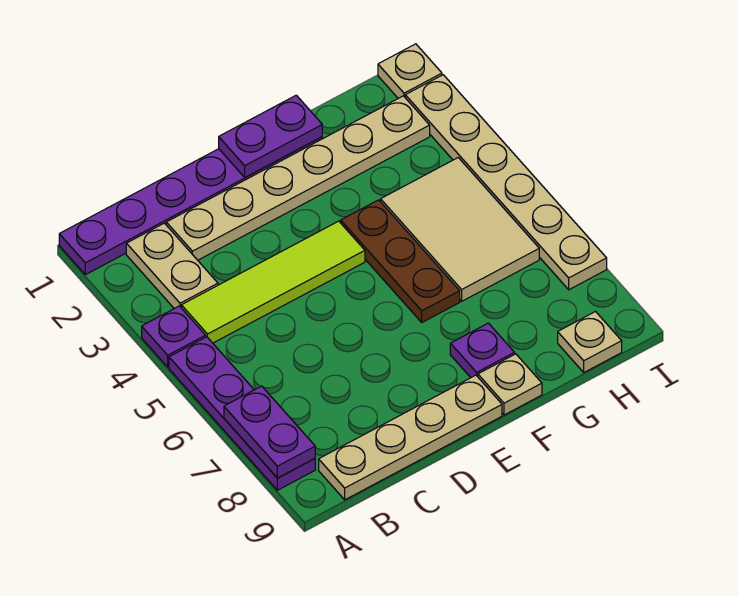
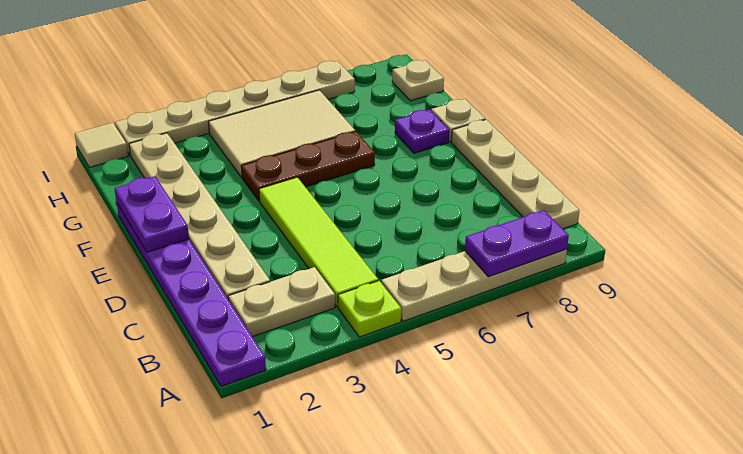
purple 1x1 plate [142,306,206,367] -> lime 1x1 plate [338,281,401,337]
purple 1x4 plate [169,337,315,490] -> tan 1x4 plate [381,249,567,321]
tan 1x1 plate [378,44,442,98] -> tan 1x1 tile [75,123,128,167]

